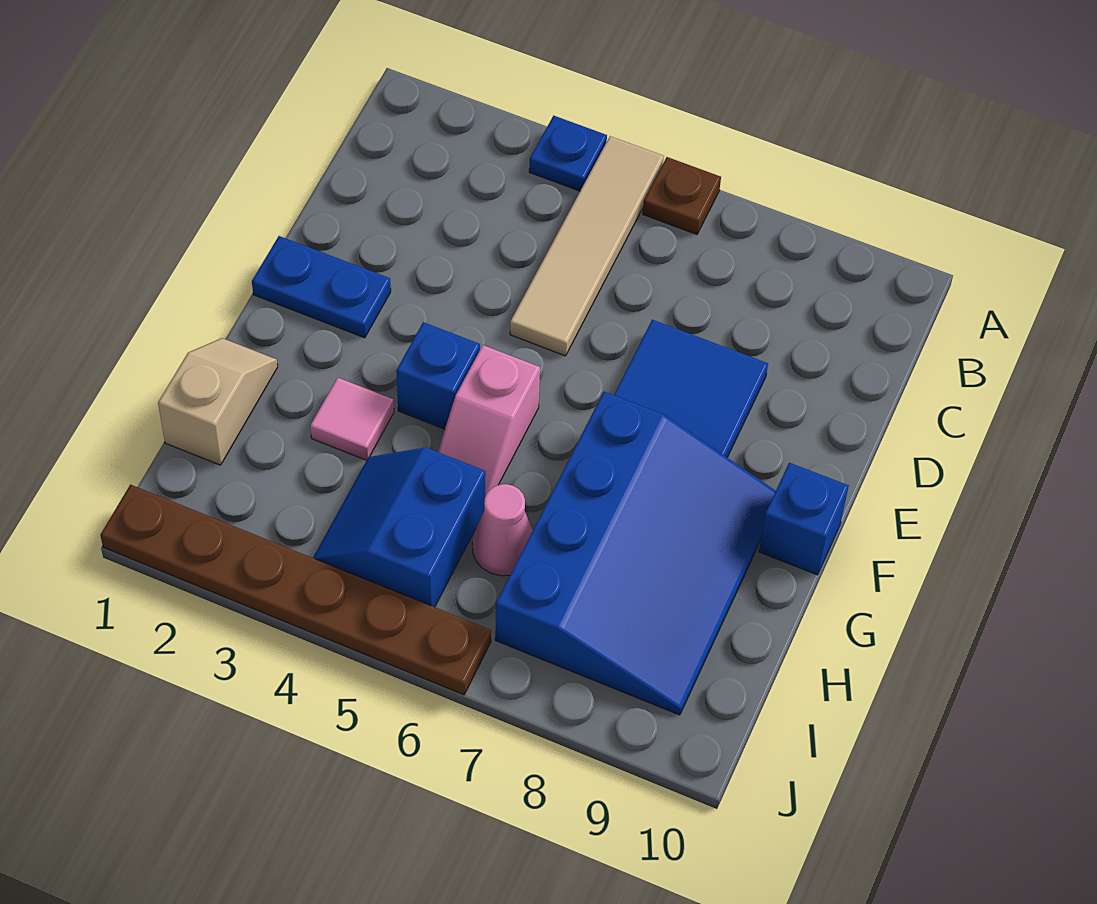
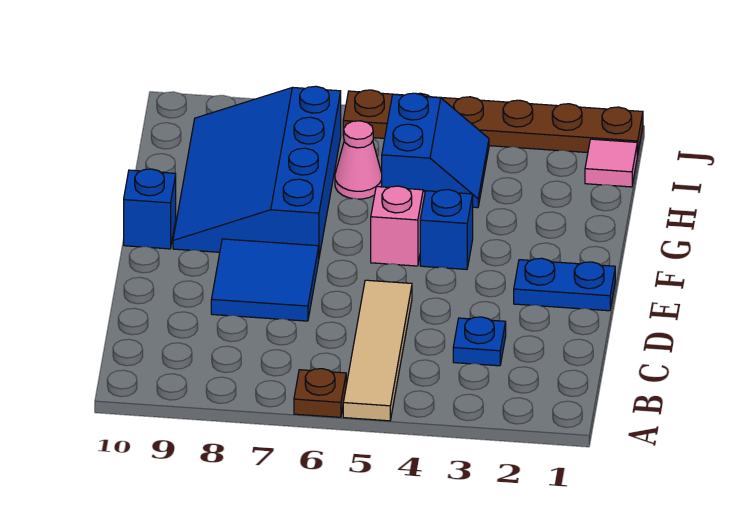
blue 1x1 plate [529,116,607,191] -> blue 1x1 plate moved to [453,317,506,366]
tan 1x2 slope [158,338,278,465] -> none
pink 1x1 tile [310,378,394,460] -> pink 1x1 tile moved to [585,139,637,187]

